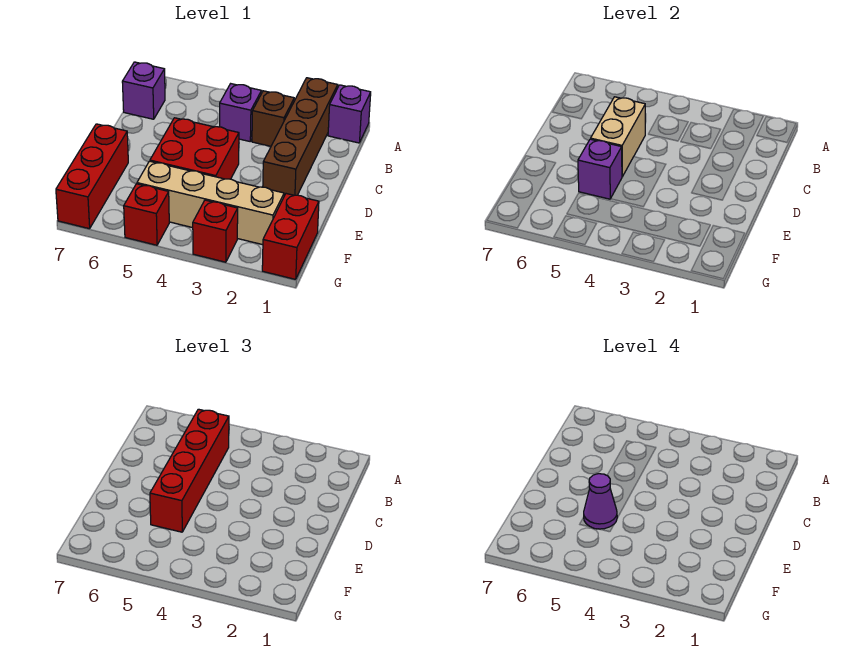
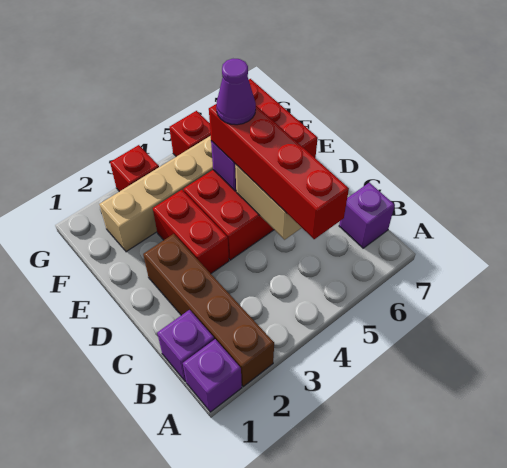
brown 1x1 brick [252,91,294,146] -> none
purple 1x1 brick [220,84,261,141] -> purple 1x1 brick moved to [157,310,214,381]
red 1x2 brick [262,194,319,279] -> red 1x2 brick moved to [153,190,229,273]

